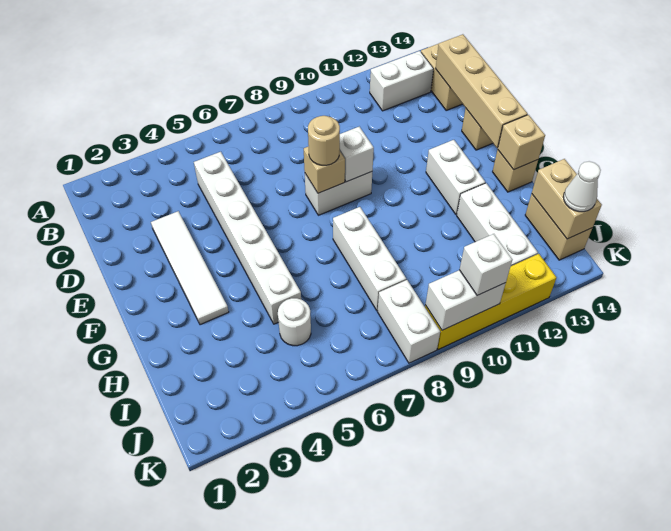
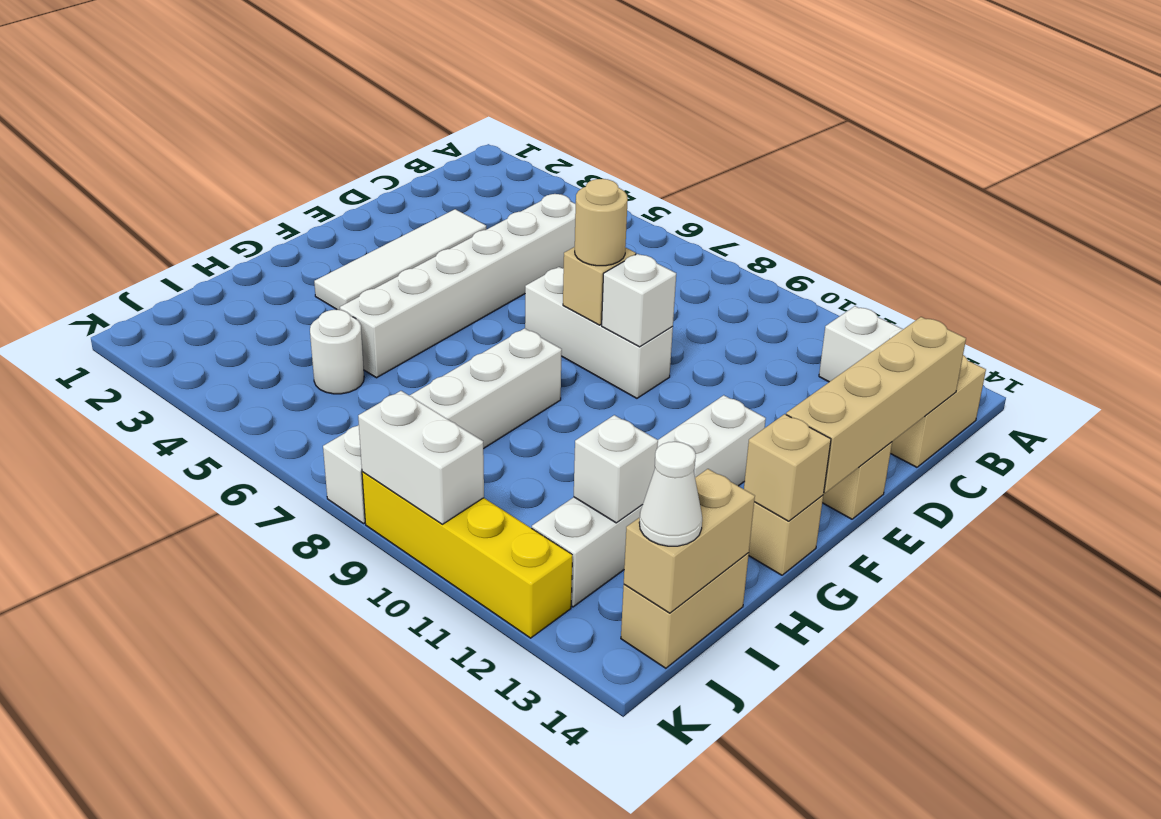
white 1x2 brick [305,172,372,215] -> white 1x3 brick [525,267,673,398]
white 1x1 brick [459,234,512,295] -> white 1x1 brick moved to [574,415,658,523]

